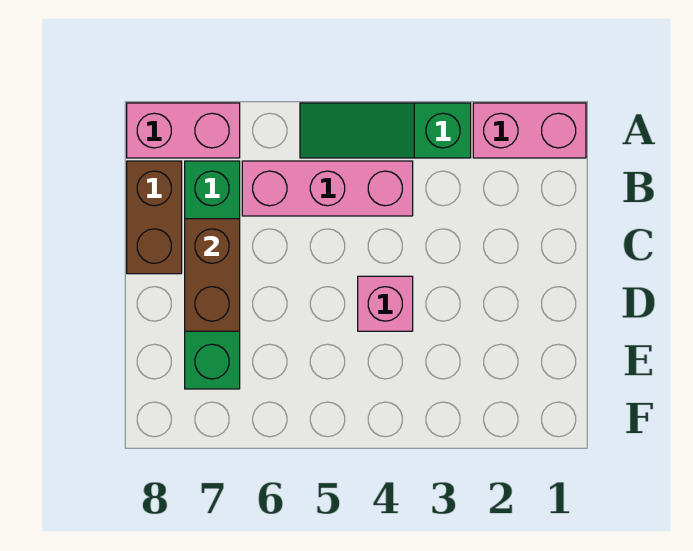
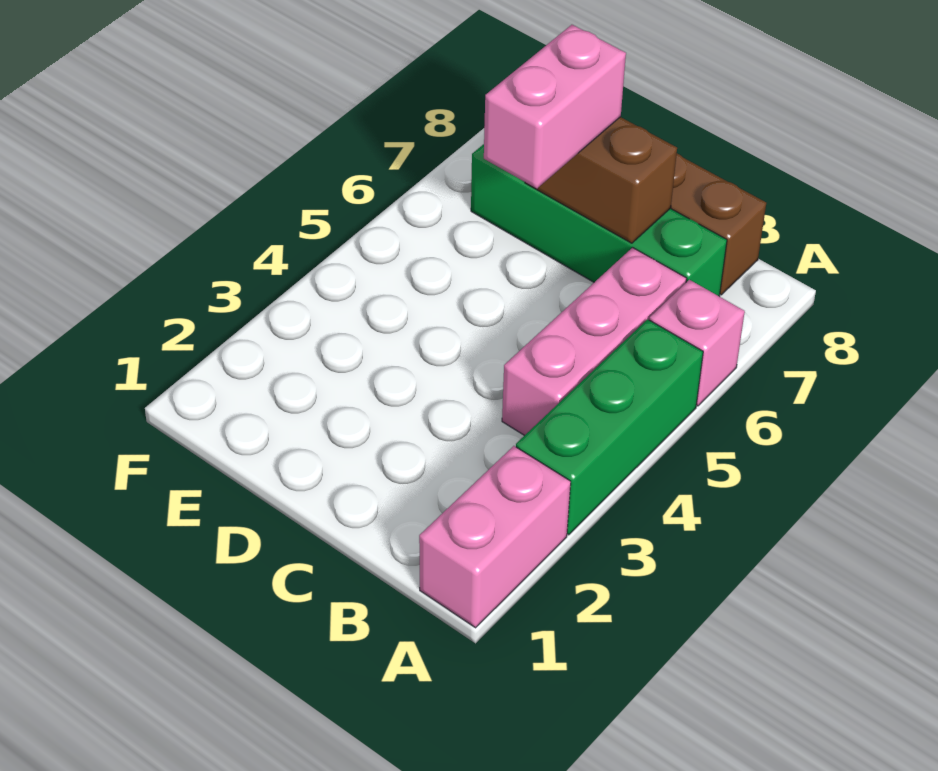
green 1x3 slope [300,103,471,158] -> green 1x3 brick [516,319,703,535]
pink 1x2 brick [127,103,240,158] -> pink 1x2 brick moved to [484,25,626,188]
pink 1x1 brick [358,276,413,331] -> pink 1x1 brick moved to [649,280,745,406]

